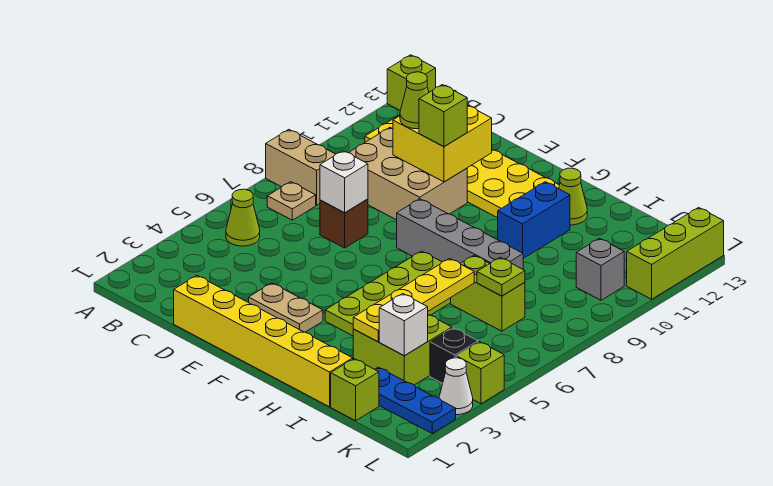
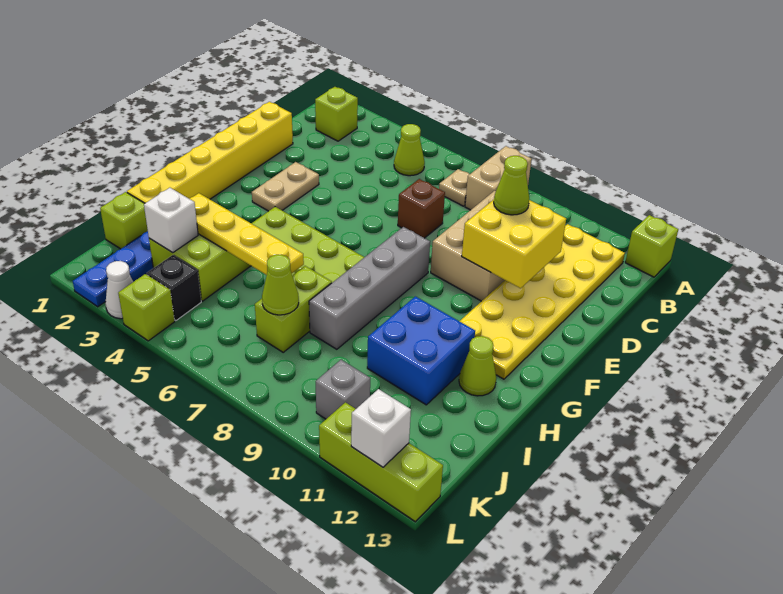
white 1x1 brick [320,151,368,213] -> white 1x1 brick moved to [351,389,411,467]
lime 1x1 brick [419,85,467,146] -> lime 1x1 brick moved to [315,87,358,141]
blue 1x2 brick [498,182,570,258] -> blue 2x2 brick [367,296,475,405]
lime 1x1 plate [477,258,525,296] -> lime 1x1 cone [262,255,299,315]

